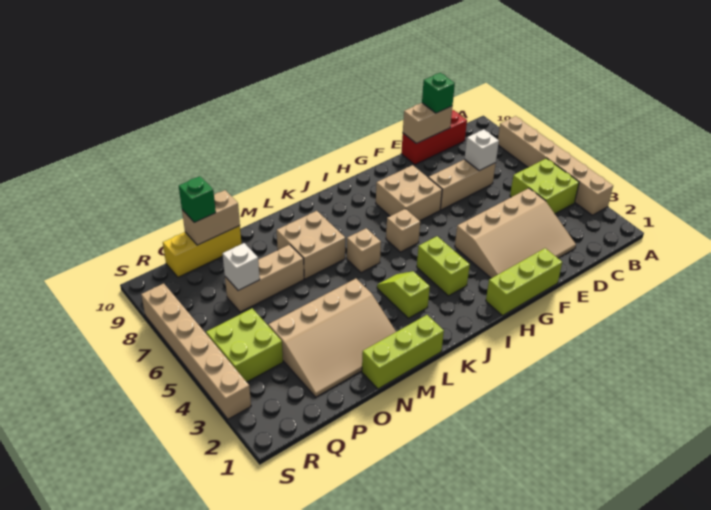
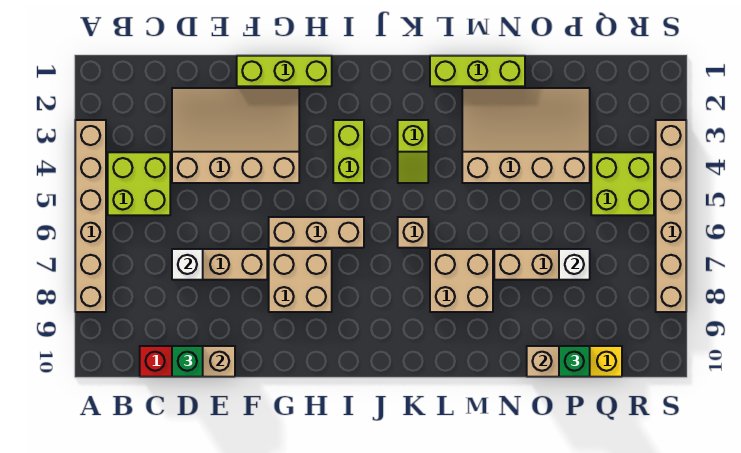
tan 1x1 brick [386,209,420,252] -> tan 1x3 brick [269,217,364,248]

